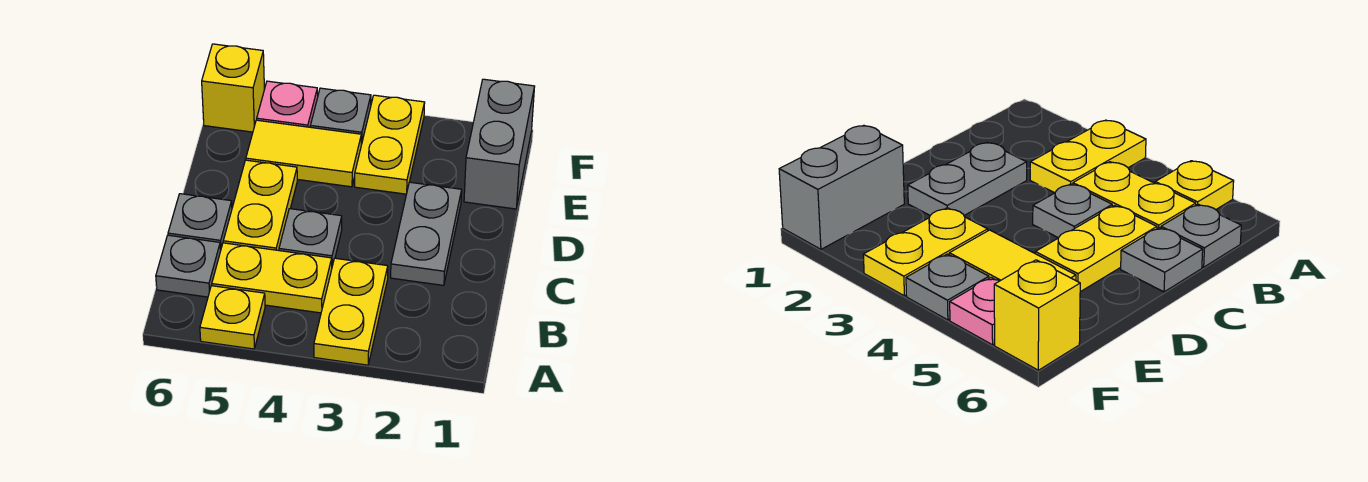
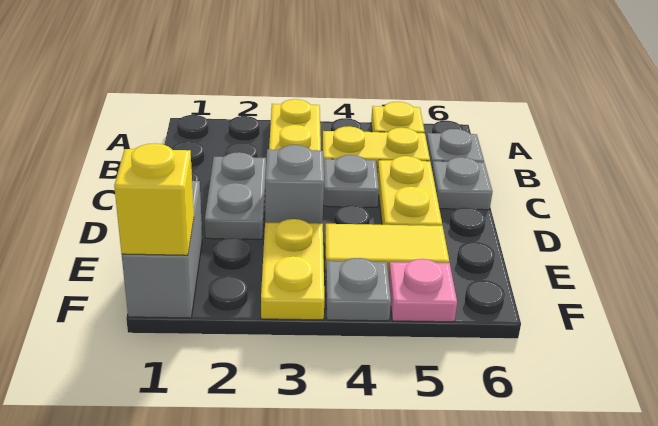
none -> grey 1x1 brick [265,145,324,224]
yellow 1x1 brick [202,44,264,132] -> yellow 1x1 brick moved to [114,143,194,255]

